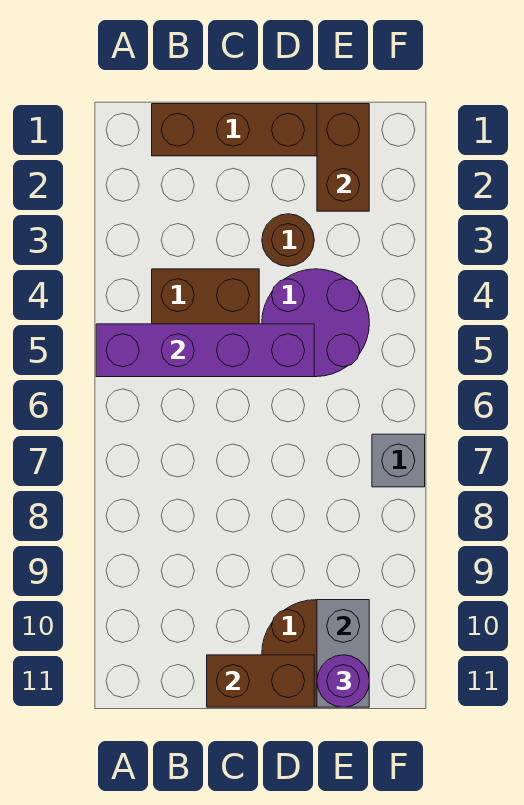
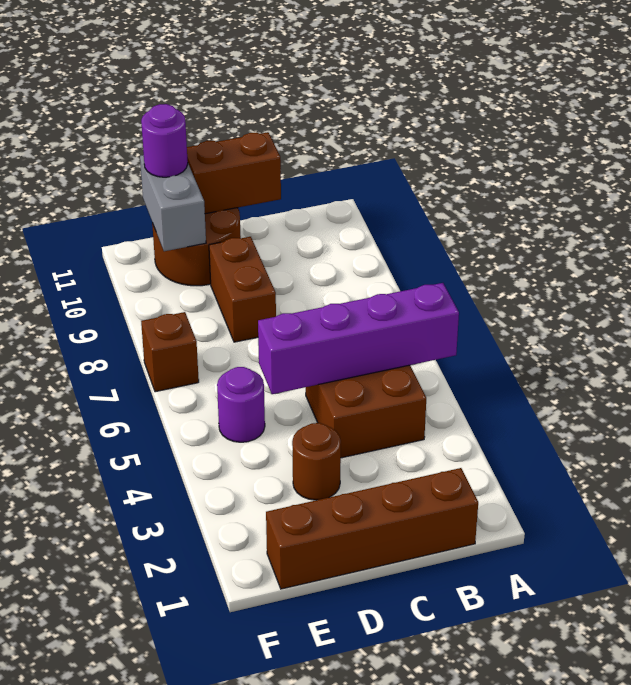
purple 2x2 round brick [262,269,369,377] -> purple 1x1 round brick [217,367,265,442]
brown 1x2 brick [317,104,369,211] -> brown 1x2 brick moved to [209,237,276,342]
grey 1x1 brick [372,434,425,487] -> brown 1x1 brick [141,312,199,392]

